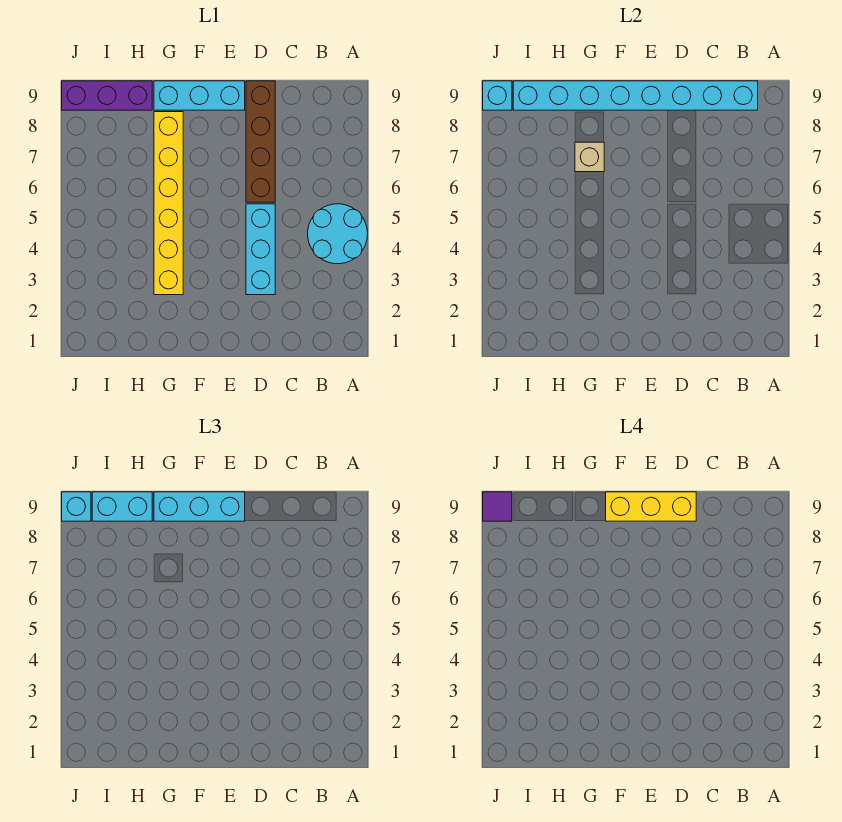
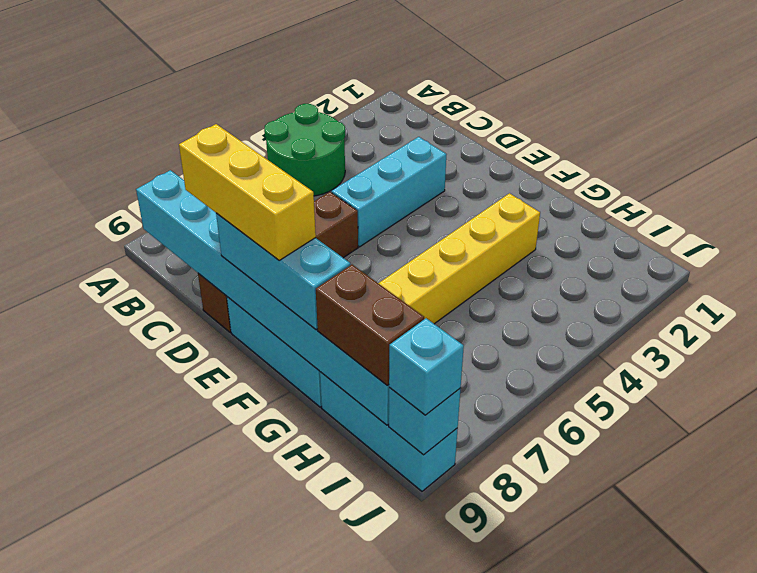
cyan 2x2 round brick [308,204,368,264] -> green 2x2 round brick [264,104,345,196]
tan 1x1 brick [575,142,604,172] -> none
purple 1x3 brick [62,81,152,110] -> cyan 1x3 brick [320,372,458,491]
cyan 1x2 brick [92,492,152,521] -> brown 1x2 brick [316,265,424,385]
purple 1x1 tile [483,492,512,521] -> none

